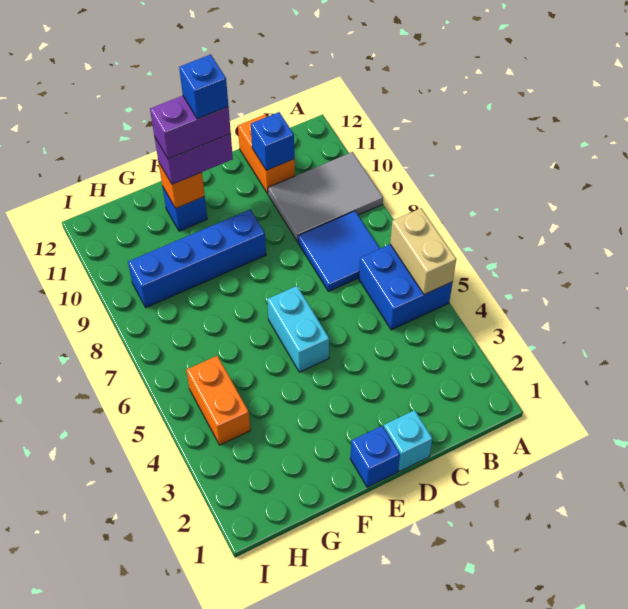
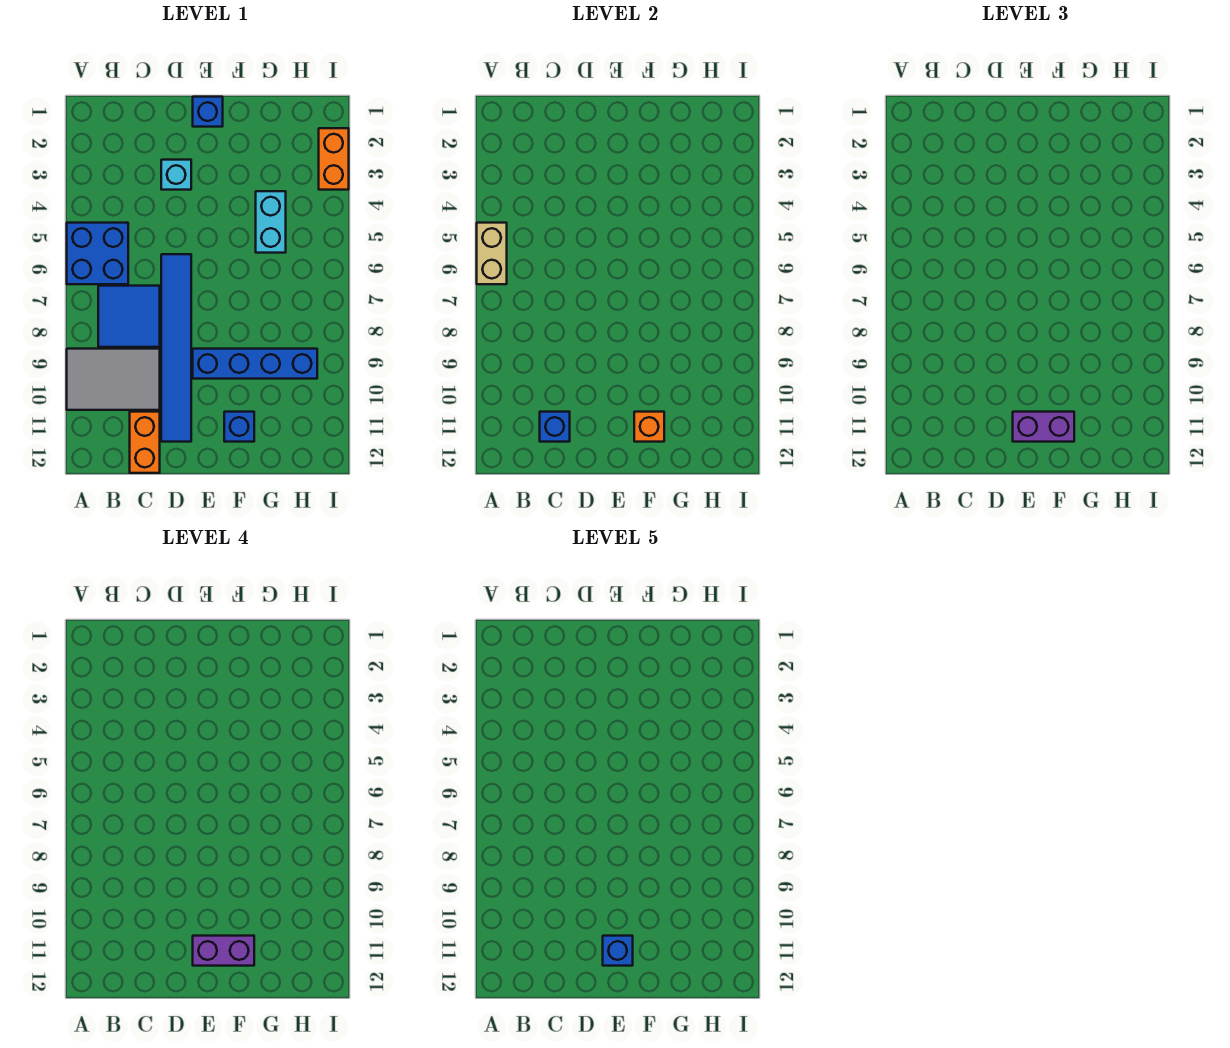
cyan 1x1 brick [384,410,433,471] -> cyan 1x1 brick moved to [161,160,191,190]
none -> blue 1x6 tile [161,254,191,442]
cyan 1x2 brick [267,286,329,372] -> cyan 1x2 brick moved to [256,191,286,253]
orange 1x2 brick [186,356,250,445] -> orange 1x2 brick moved to [319,128,349,190]

